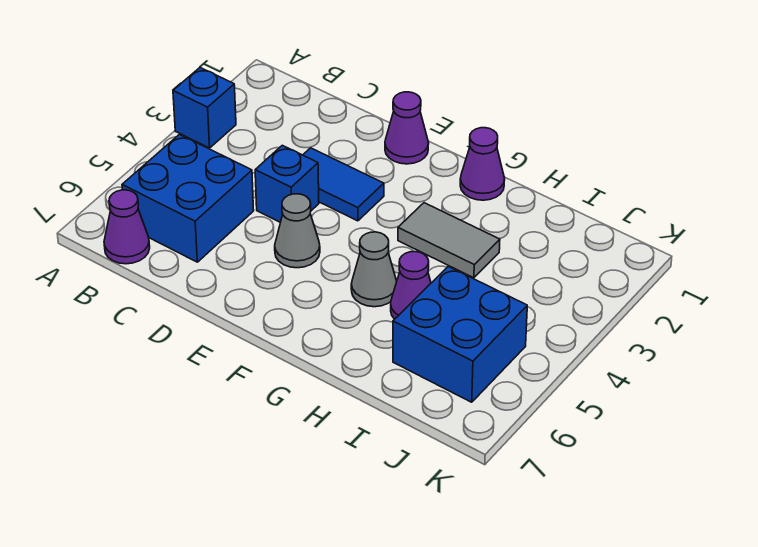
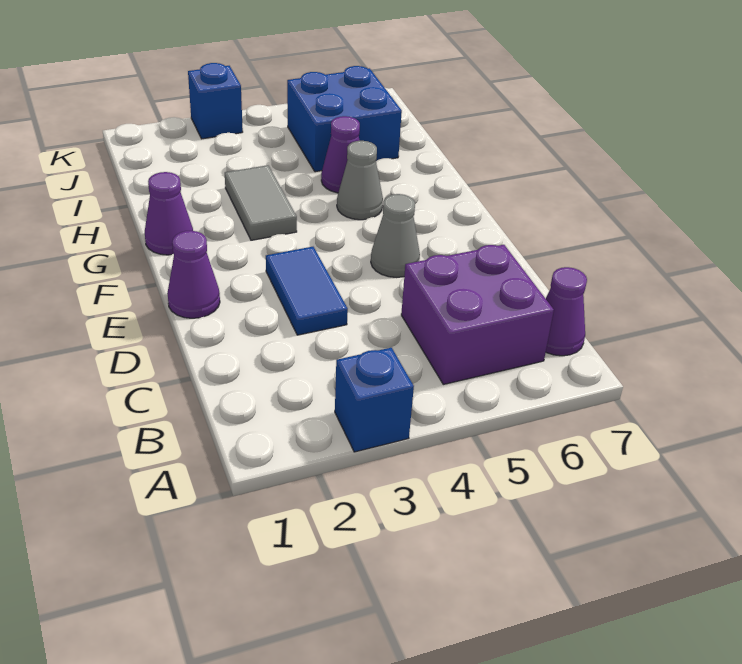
blue 2x2 brick [122,135,254,262] -> purple 2x2 brick [401,245,554,384]
blue 1x1 brick [255,145,319,222] -> blue 1x1 brick moved to [188,63,243,139]

